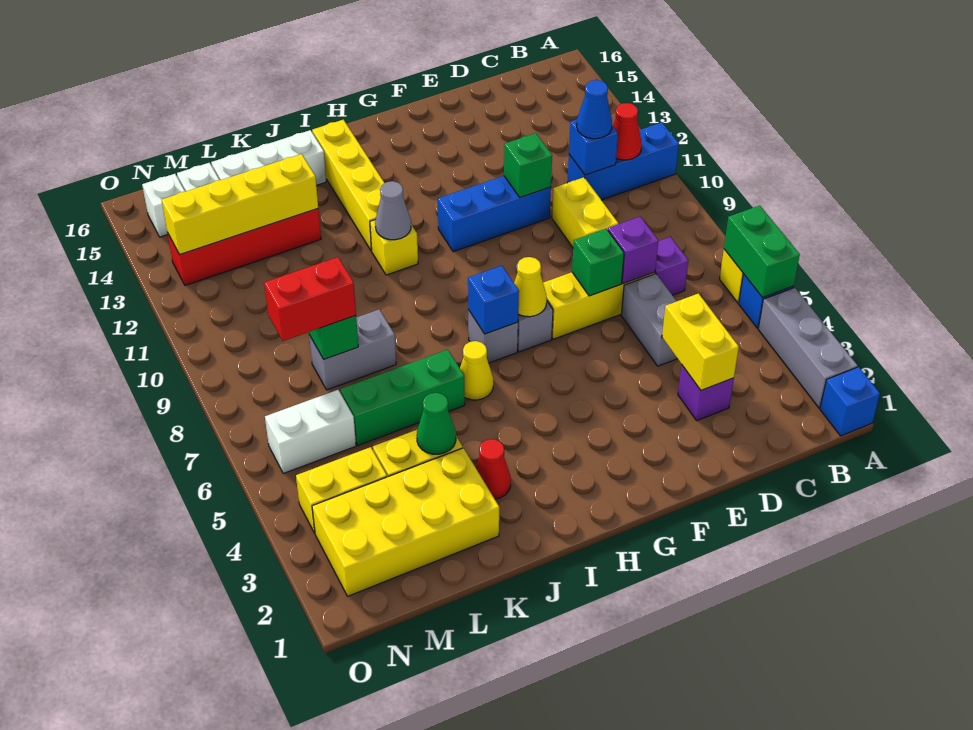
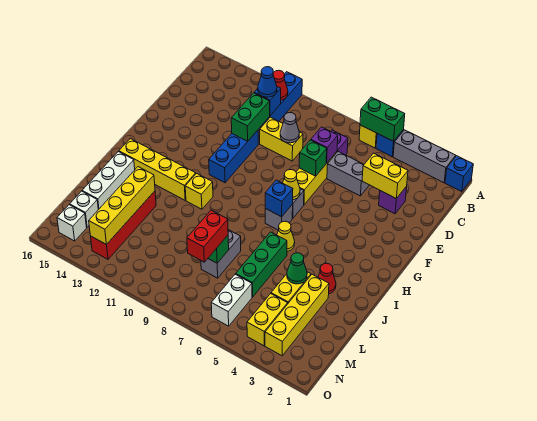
green 1x1 brick [504,133,552,198] -> green 1x2 brick [231,93,270,141]
grey 1x1 cone [375,181,411,240] -> grey 1x1 cone moved to [280,113,299,143]
yellow 2x4 brick [312,448,499,596] -> yellow 1x4 brick [265,274,329,356]

